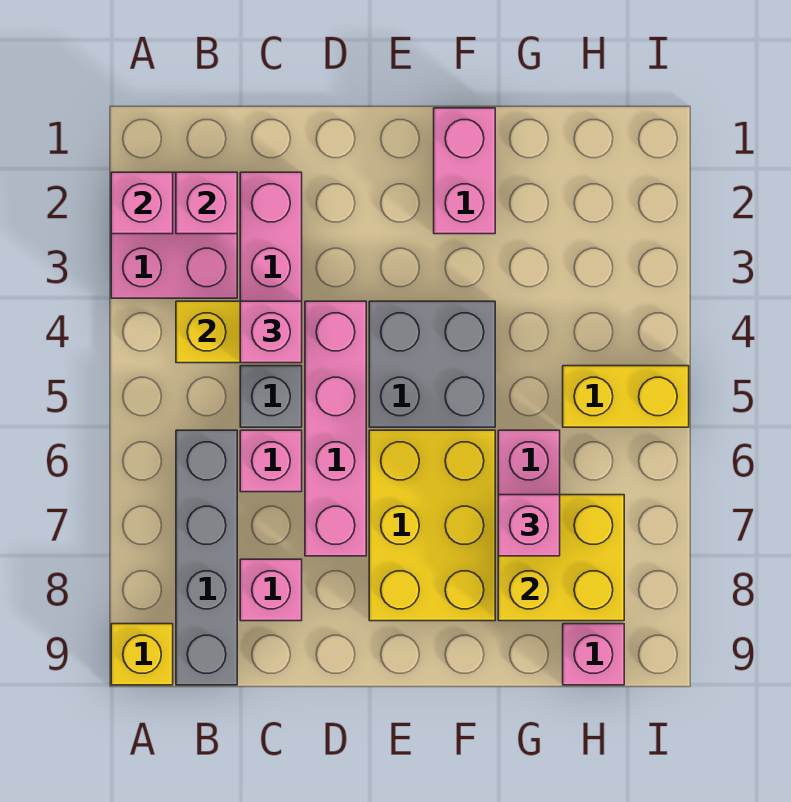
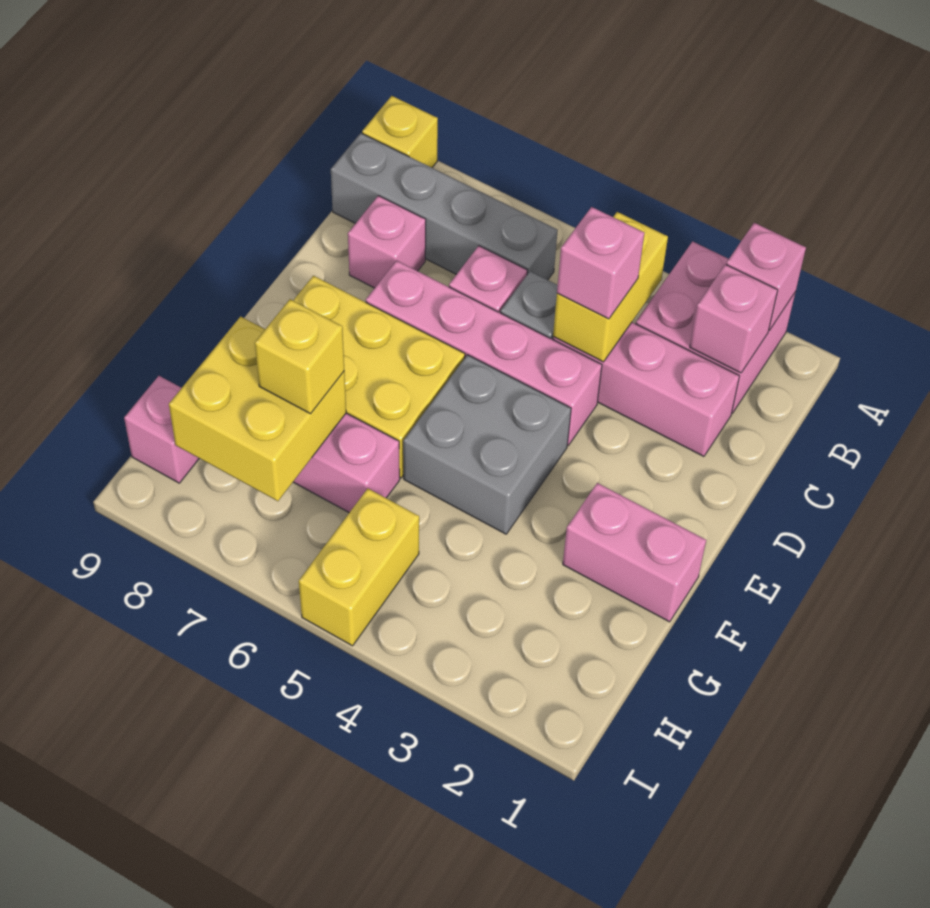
pink 1x1 brick [498,495,560,556] -> yellow 1x1 brick [255,299,344,414]

